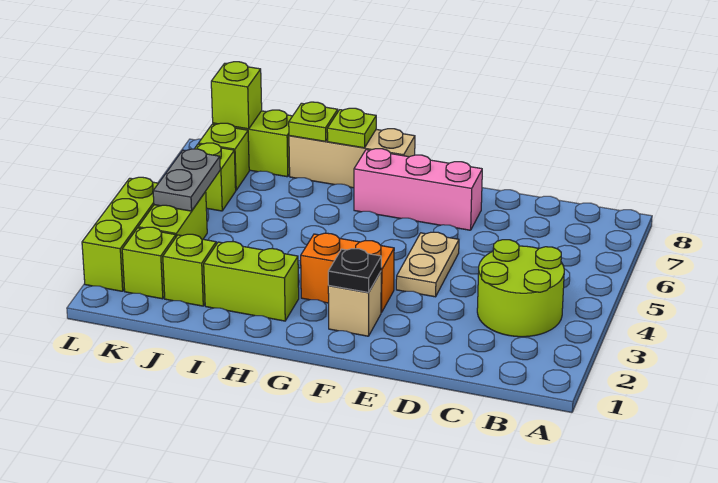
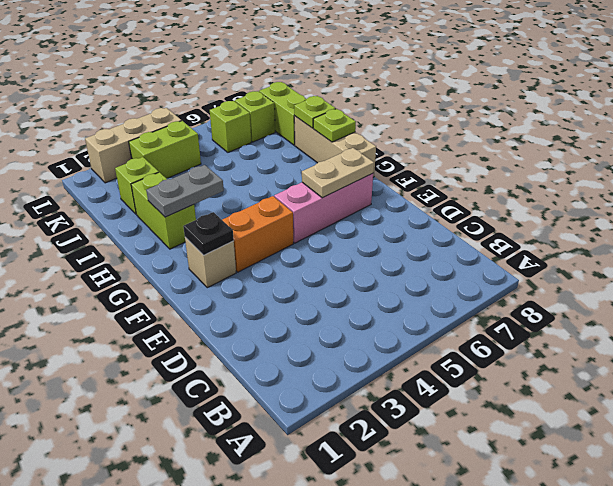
lime 2x2 round brick [477,240,564,337] -> none
tan 1x2 plate [396,232,459,297] -> tan 1x2 plate moved to [302,148,374,198]
pink 1x3 brick [354,149,482,230] -> pink 1x3 brick turned to [274,174,373,243]
orange 1x2 brick [301,233,394,313] -> orange 1x2 brick turned to [222,196,293,272]
lime 1x1 brick [122,227,176,299] -> none
grey 1x2 plate [153,149,220,211] -> grey 1x2 plate moved to [146,165,224,217]
lime 1x1 brick [211,62,262,129] -> none
lime 1x3 brick [82,177,158,291] -> tan 1x3 brick [85,108,182,183]

